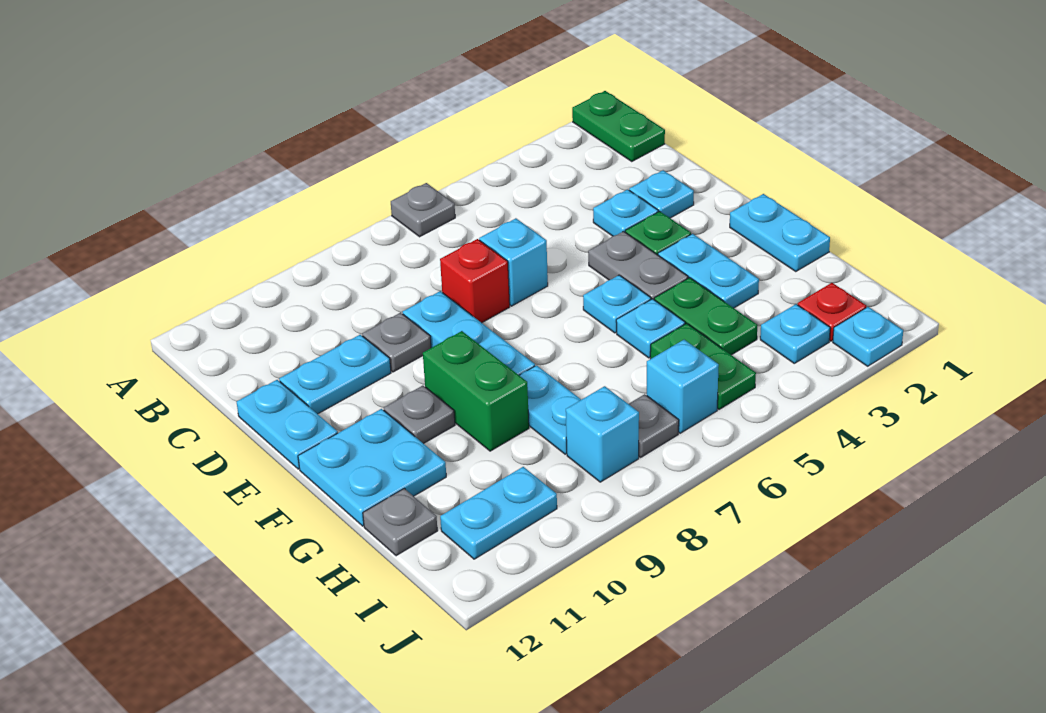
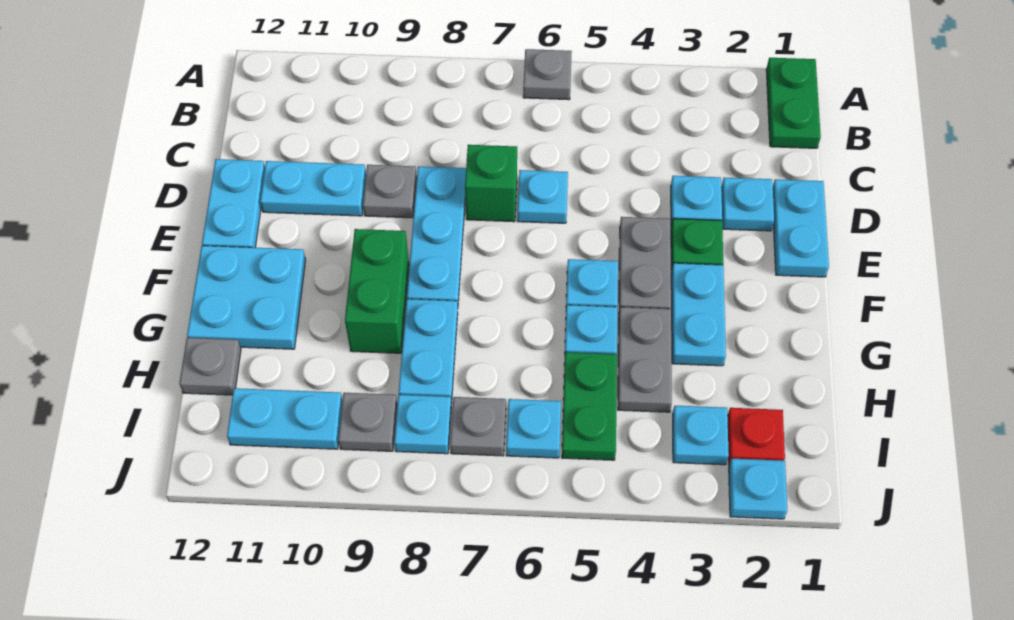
cyan 1x1 brick [479,218,548,306] -> cyan 1x1 plate [517,170,568,223]
red 1x1 brick [440,239,510,323] -> green 1x1 brick [465,145,517,222]
cyan 1x2 plate [730,194,830,271] -> cyan 1x2 plate moved to [773,179,829,277]
grey 1x1 plate [384,386,455,444] -> grey 1x1 plate moved to [338,393,397,451]
green 1x2 plate [654,278,757,355] -> grey 1x2 plate [618,307,672,412]
cyan 1x1 brick [647,340,719,433] -> cyan 1x1 plate [506,399,561,458]
cyan 1x1 brick [566,386,639,482] -> cyan 1x1 plate [394,395,451,454]

